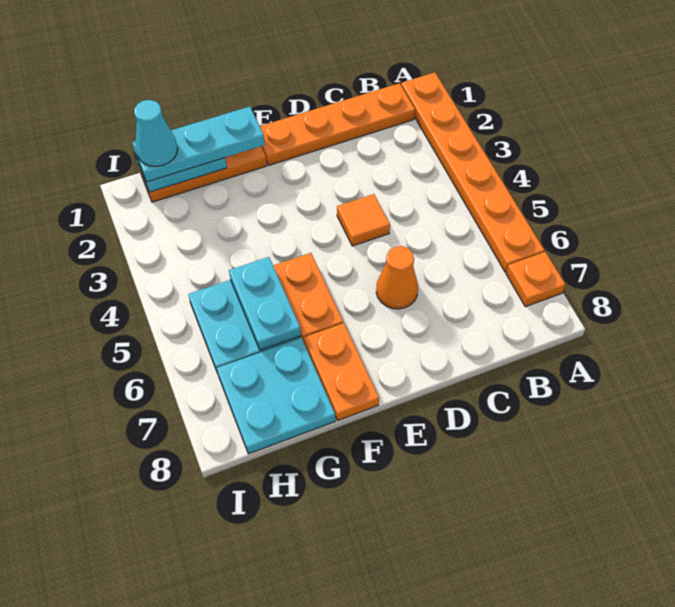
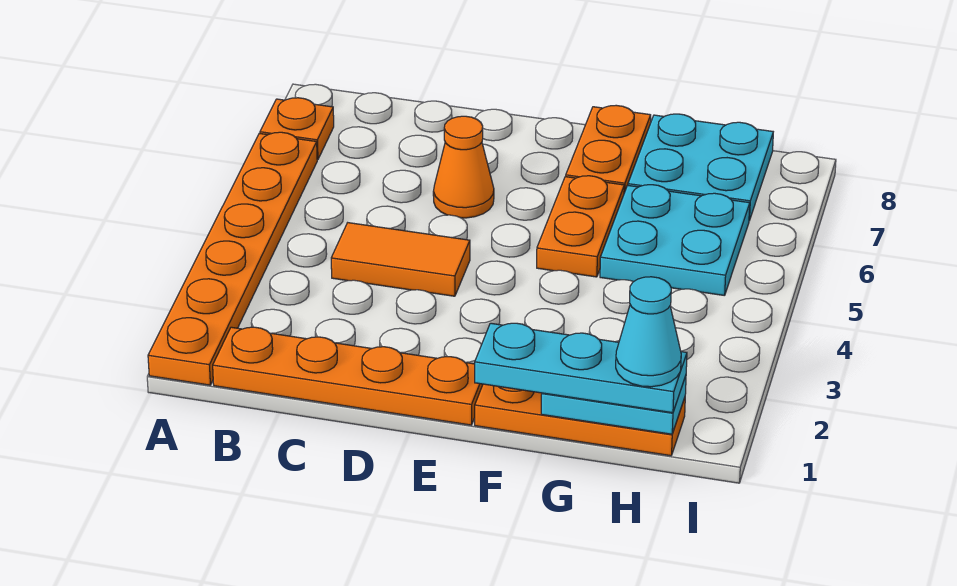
orange 1x1 tile [337,194,390,246] -> orange 1x2 tile [331,223,470,296]
cyan 1x2 plate [229,257,301,350] -> none

